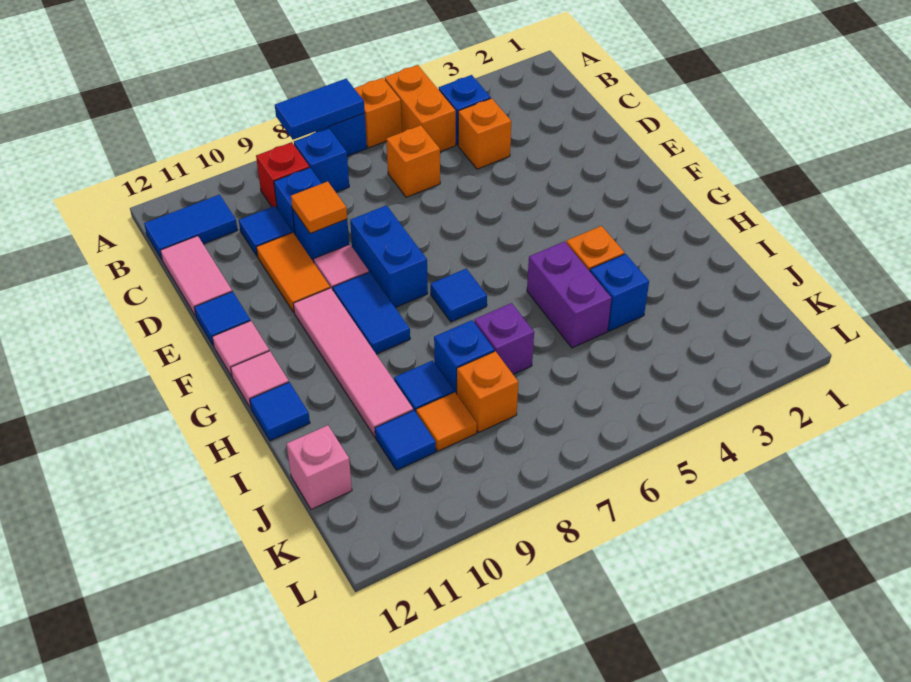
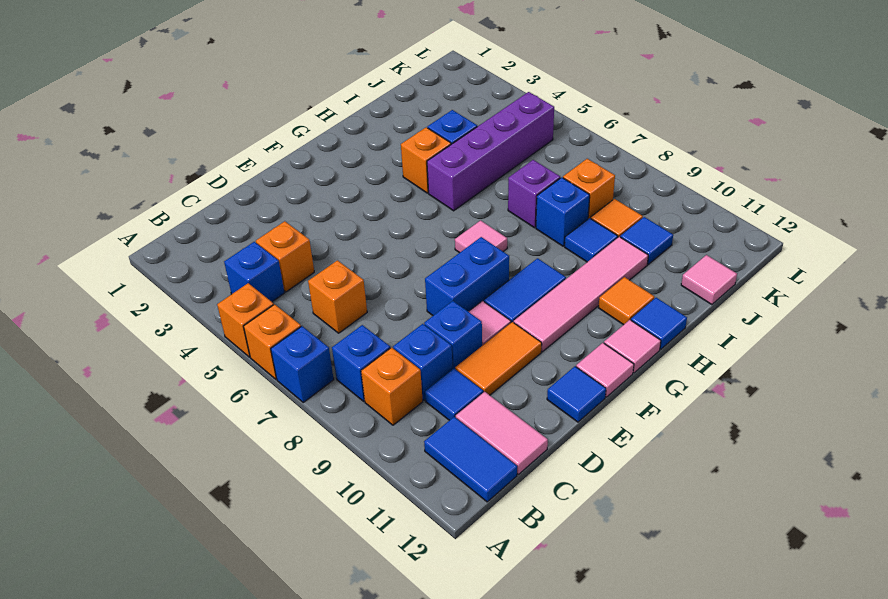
orange 1x2 brick [385,65,456,152] -> orange 1x1 brick [217,283,274,357]
blue 1x2 tile [275,79,365,140] -> none
red 1x1 brick [256,142,309,208] -> orange 1x1 brick [361,348,423,425]
pink 1x2 tile [160,236,232,316] -> pink 1x2 tile turned to [456,392,548,474]
orange 1x1 tile [291,181,347,234] -> orange 1x1 tile moved to [599,277,654,325]
blue 1x1 tile [430,269,487,322] -> pink 1x1 tile [455,220,507,253]
purple 1x2 brick [527,242,612,348] -> purple 1x4 brick [427,92,554,211]
pink 1x1 brick [287,425,352,509] -> pink 1x1 tile [681,255,737,305]

